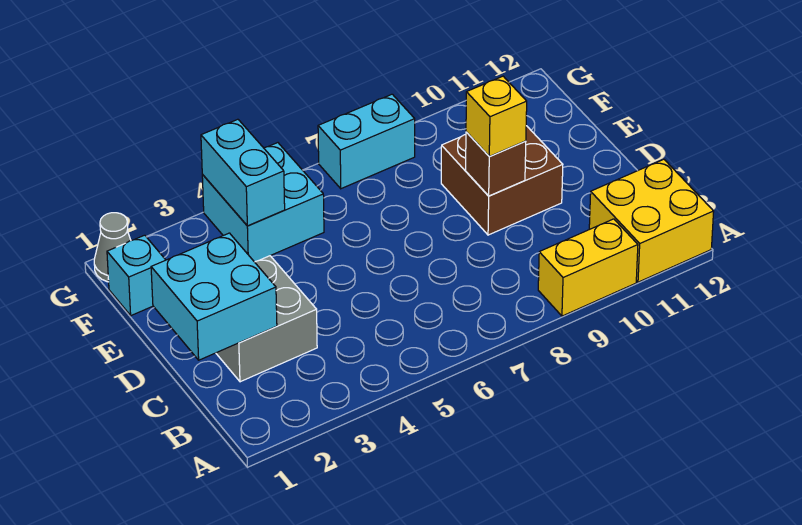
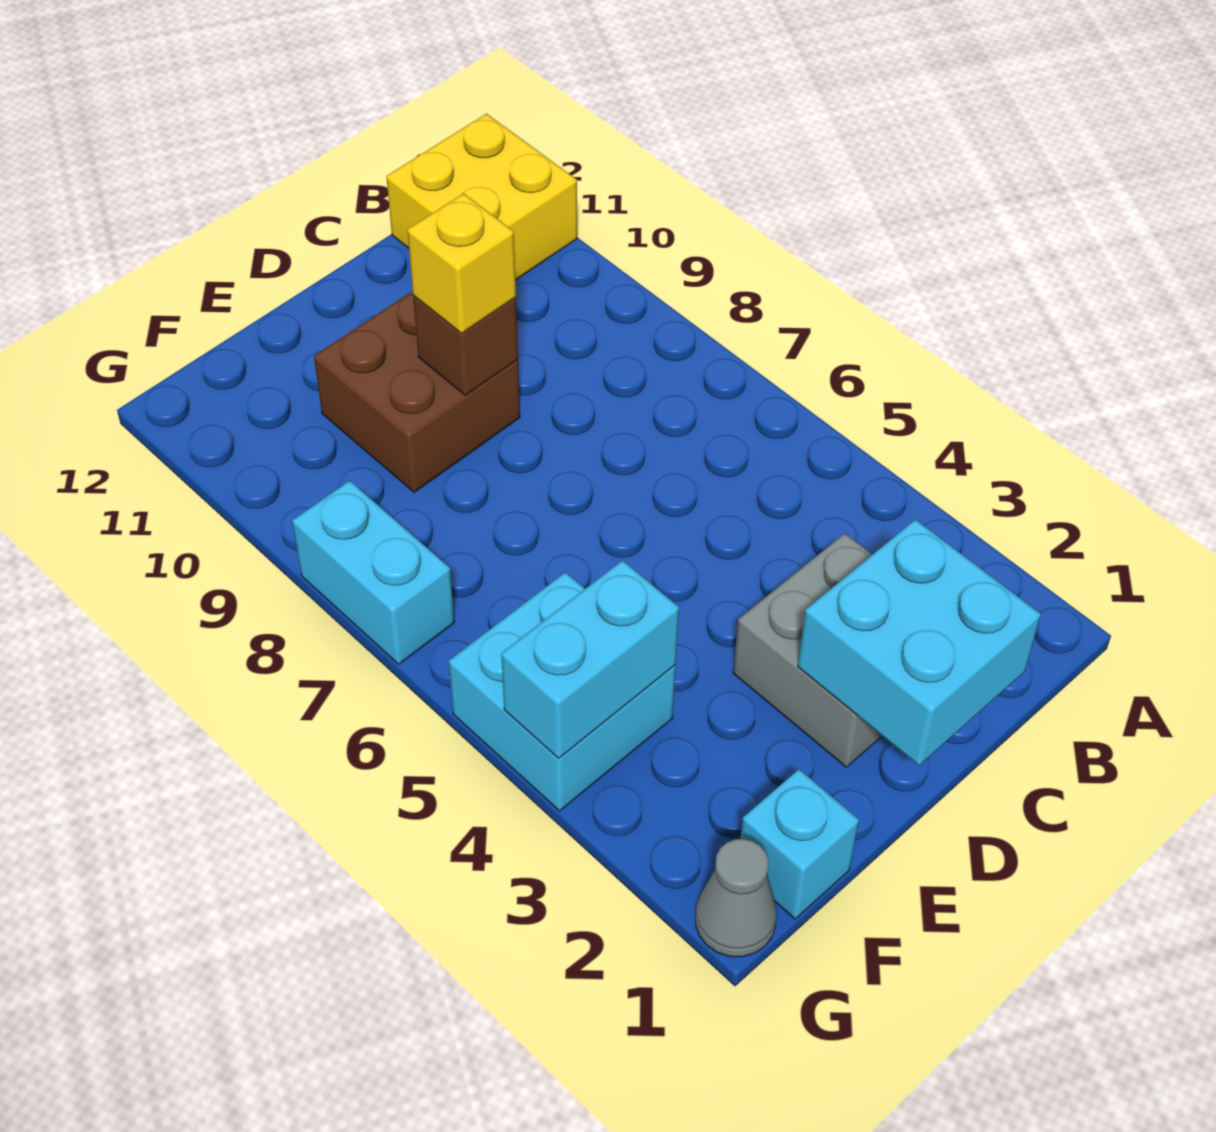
yellow 1x2 brick [538,219,638,316] -> none

